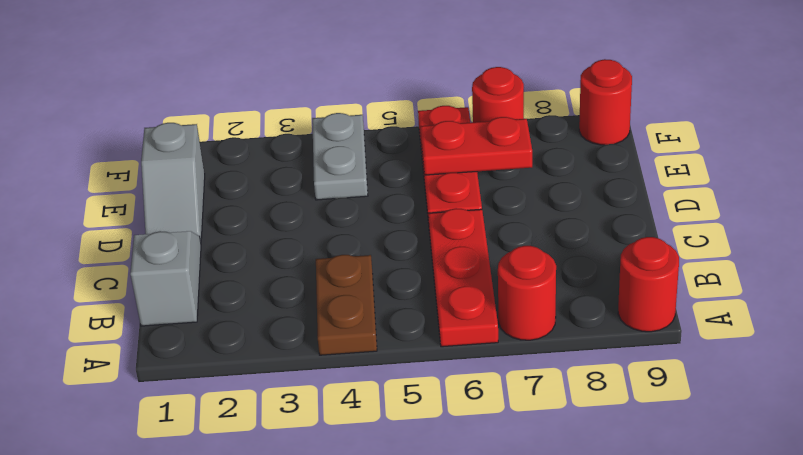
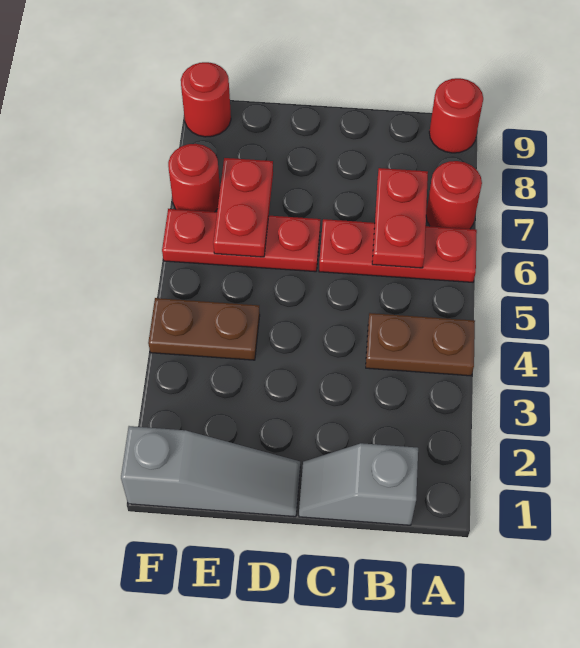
none -> red 1x2 plate [372,168,428,268]
grey 1x2 slope [141,123,205,242] -> grey 1x3 slope [121,426,300,517]
grey 1x2 plate [312,113,368,200] -> brown 1x2 plate [148,298,260,360]

